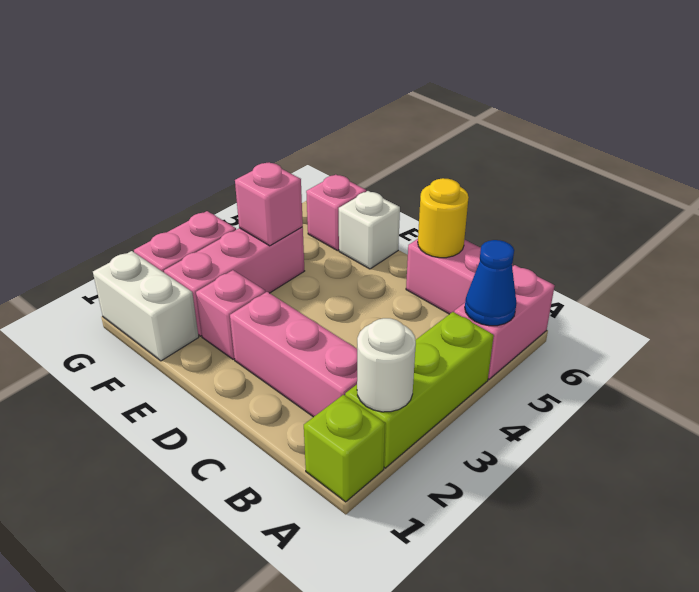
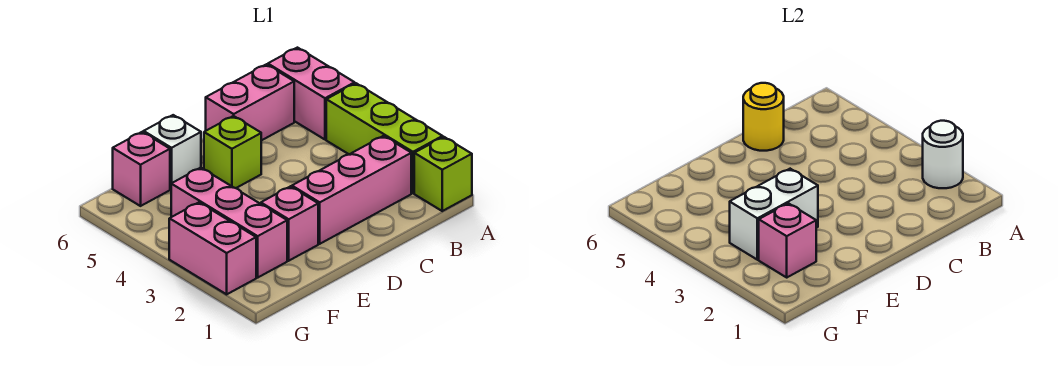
blue 1x1 cone [465,240,516,326] -> none
none -> lime 1x1 brick [204,116,261,188]
white 1x2 brick [93,251,199,361] -> white 1x2 brick moved to [730,169,818,260]
pink 1x1 brick [235,162,303,246] -> pink 1x1 brick moved to [759,203,816,277]

